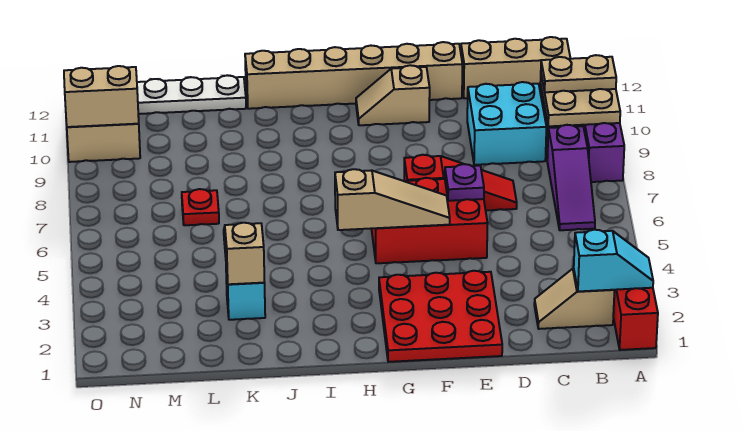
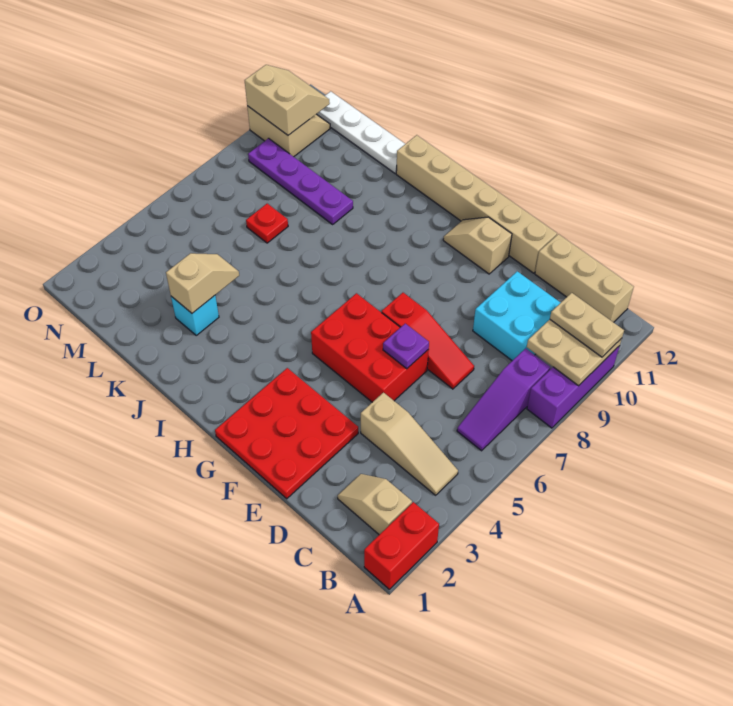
cyan 1x2 slope [574,230,653,291] -> none
tan 1x3 slope [335,169,450,230] -> tan 1x3 slope moved to [361,392,458,495]
none -> purple 1x4 plate [248,138,353,224]

